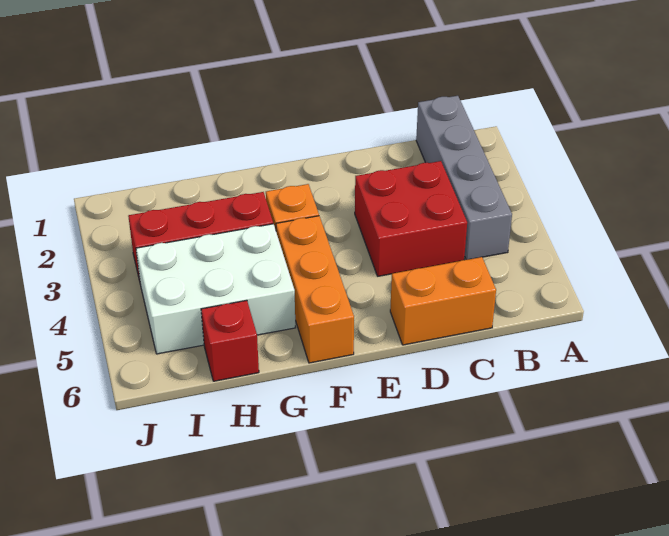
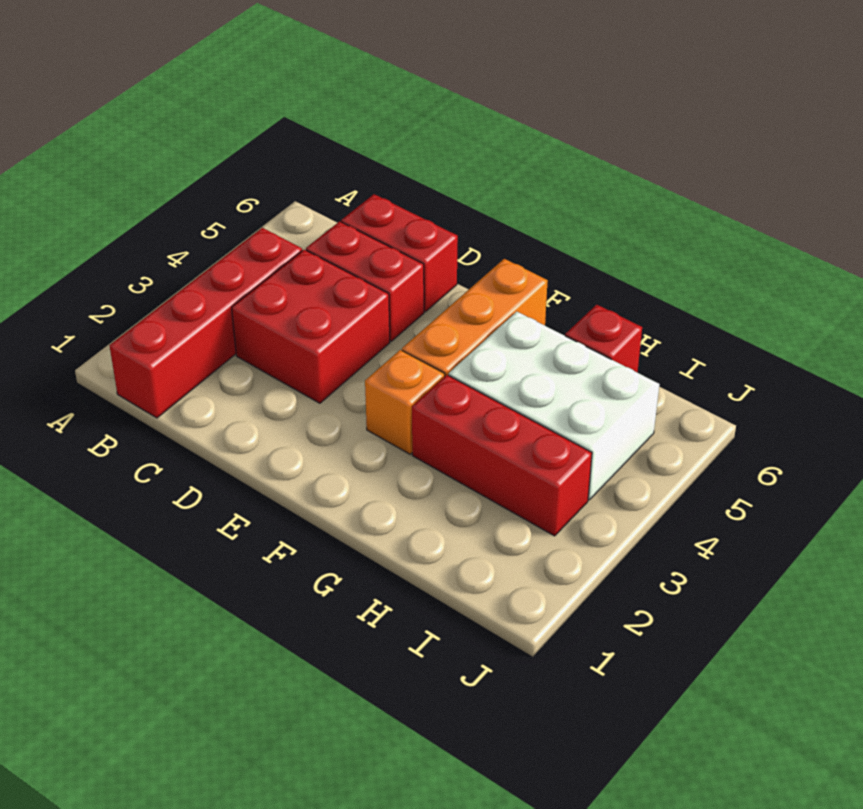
grey 1x4 brick [416,96,512,260] -> red 1x4 brick [110,228,302,418]
none -> red 1x2 brick [306,221,424,341]
orange 1x2 brick [390,257,496,345] -> red 1x2 brick [341,194,458,312]

